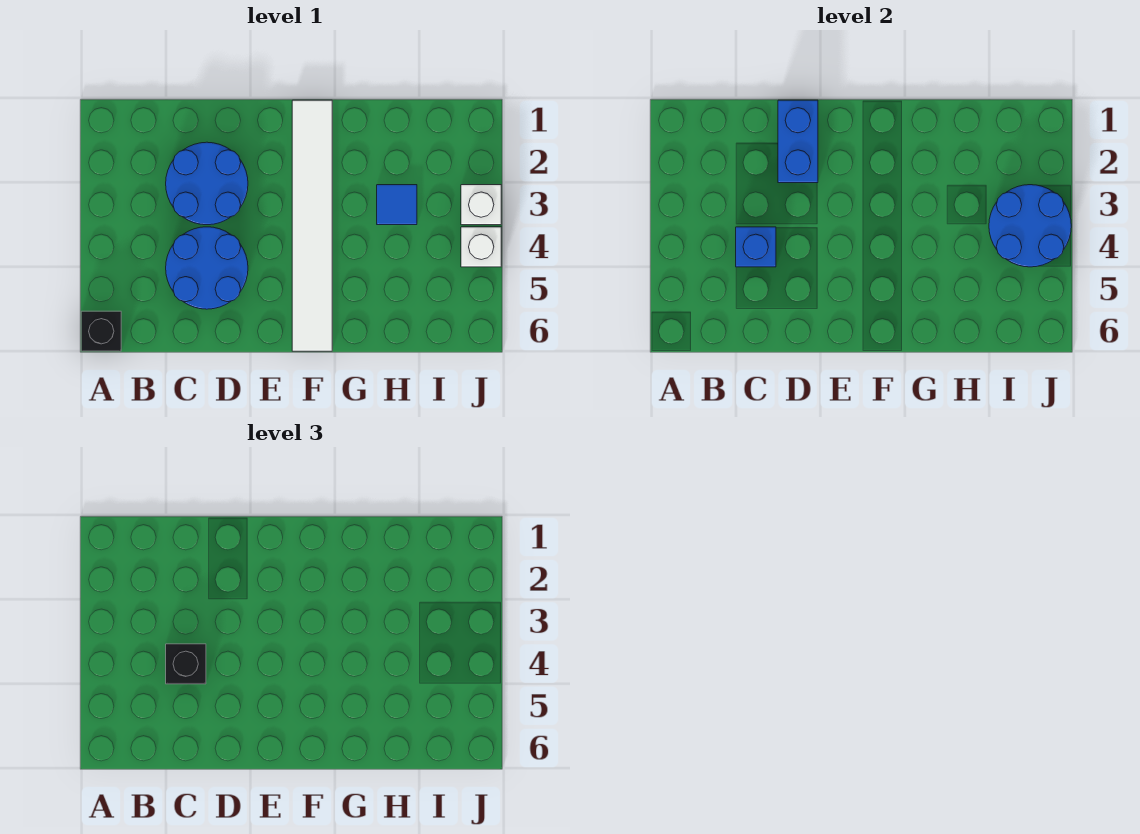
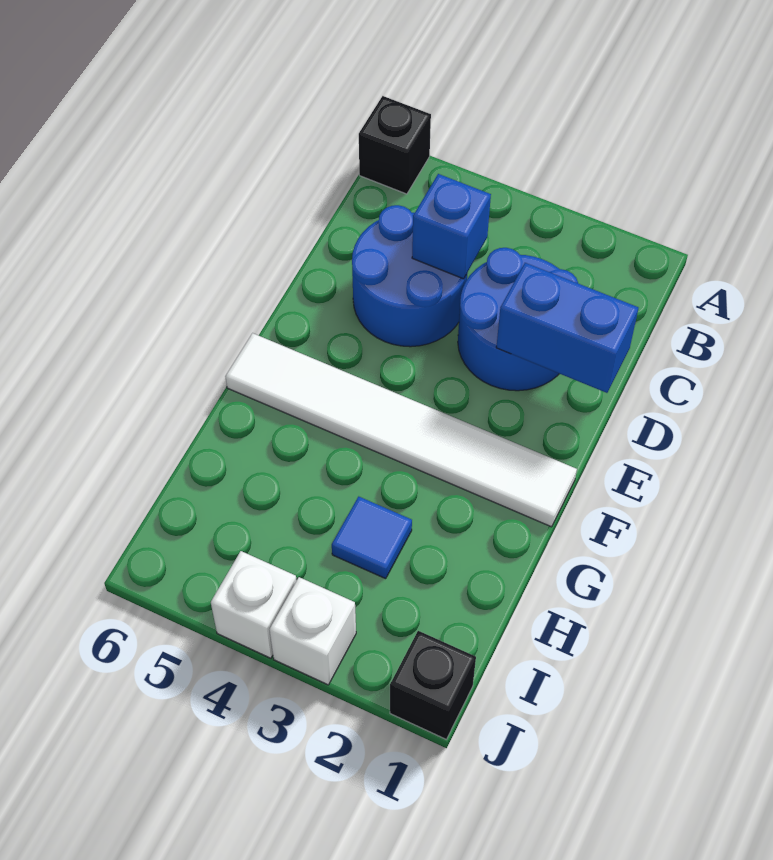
black 1x1 brick [166,644,206,684] -> black 1x1 brick moved to [390,631,476,739]
blue 2x2 round brick [989,185,1071,267] -> none

